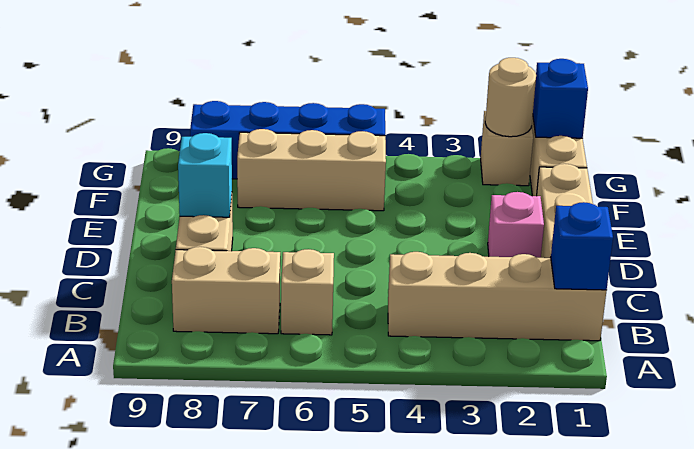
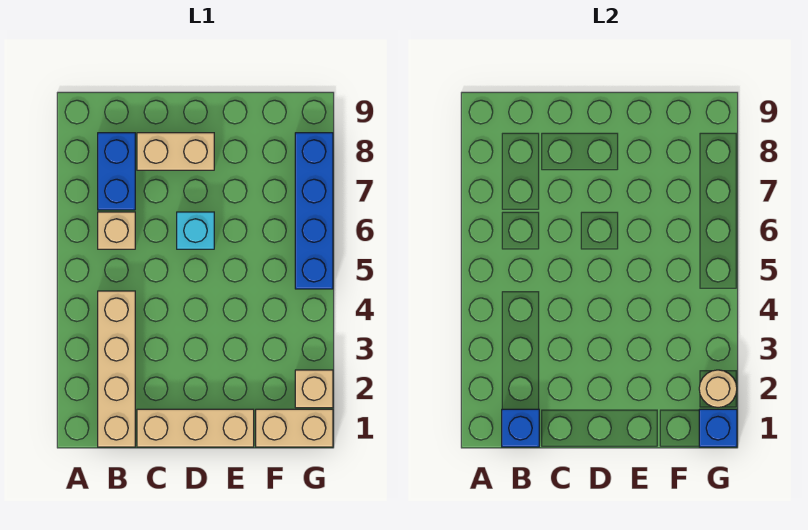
tan 1x2 brick [172,247,280,334] -> blue 1x2 brick [98,133,135,210]
pink 1x1 brick [488,192,544,258] -> none
cyan 1x1 brick [178,133,232,217] -> cyan 1x1 brick moved to [177,212,214,249]
tan 1x3 brick [237,129,386,211] -> none

